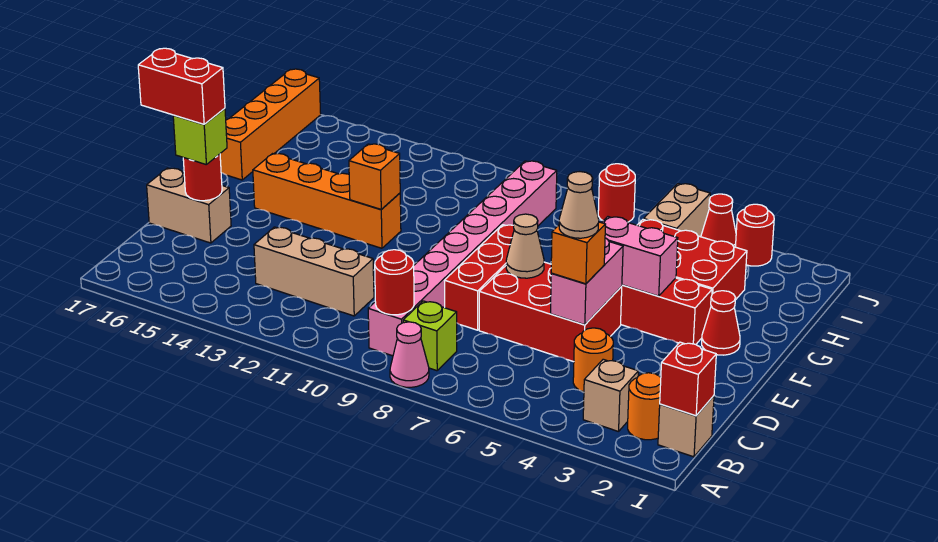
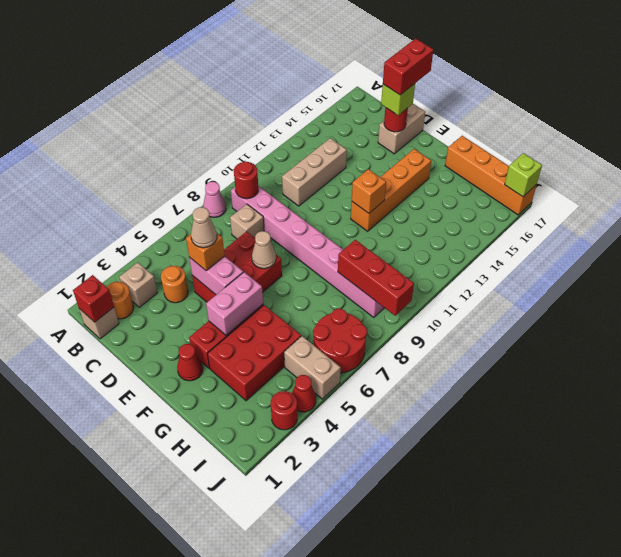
lime 1x1 brick [403,301,457,371] -> lime 1x1 brick moved to [505,153,542,197]
none -> tan 1x1 brick [230,204,264,239]
red 1x3 brick [444,225,514,330] -> red 1x3 brick moved to [338,240,414,316]
red 1x1 round brick [598,164,635,222] -> red 2x2 round brick [313,309,367,373]

